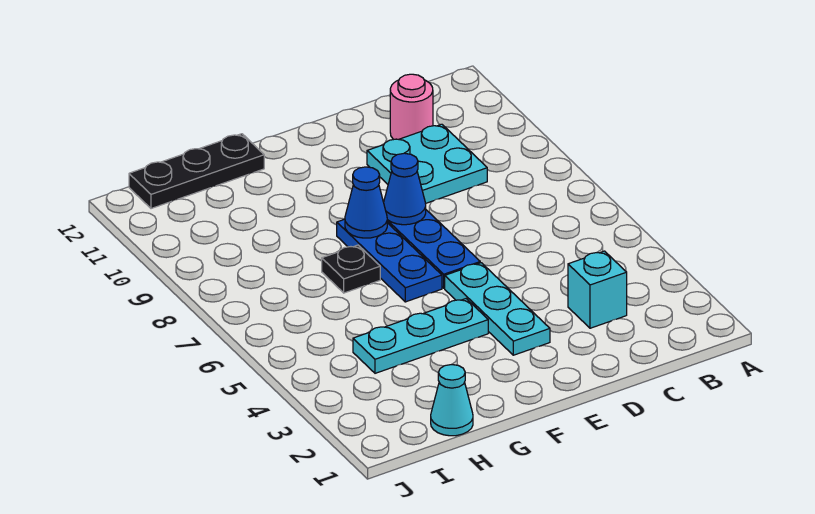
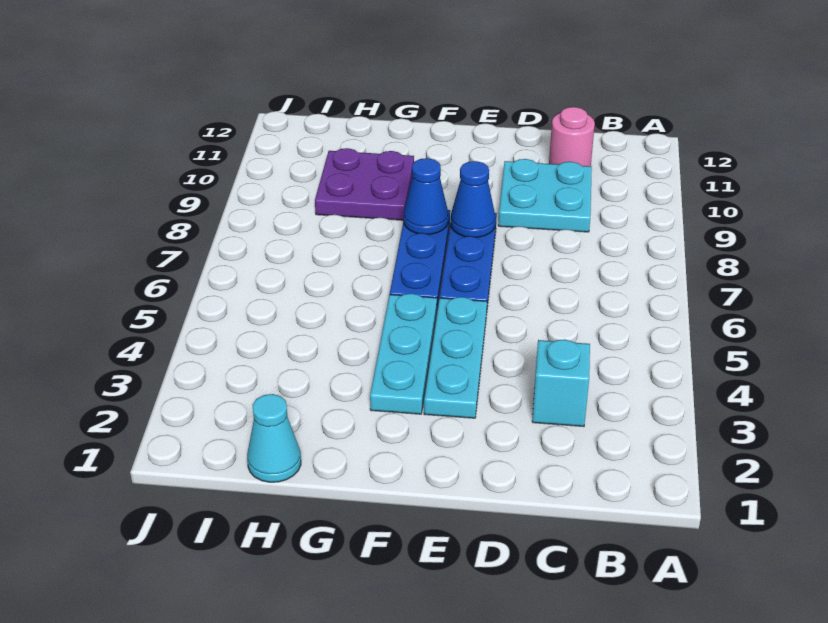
cyan 1x3 plate [353,299,488,373] -> cyan 1x3 plate turned to [370,293,437,414]
black 1x1 plate [322,245,380,293] -> none
none -> purple 2x2 plate [315,148,414,220]
black 1x3 plate [129,134,264,209] -> none

